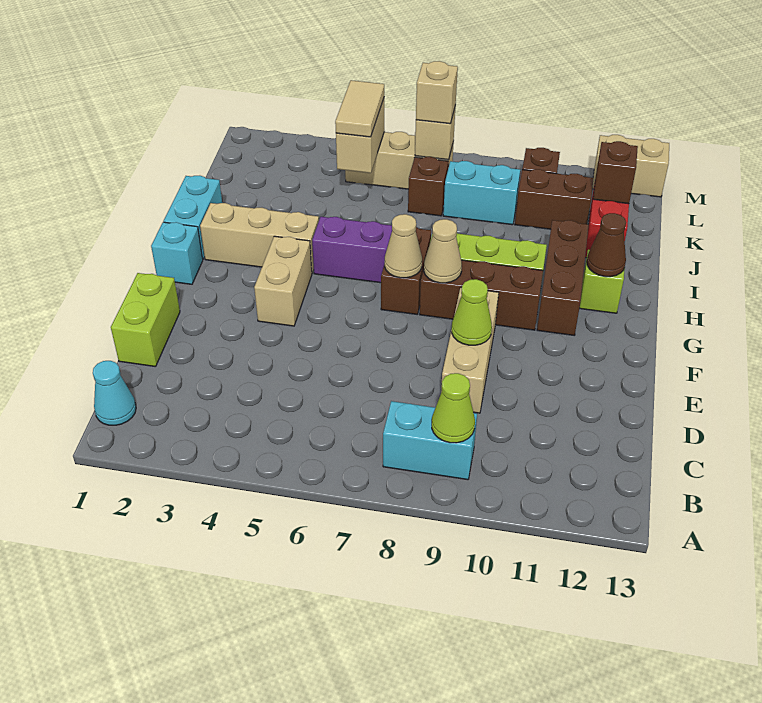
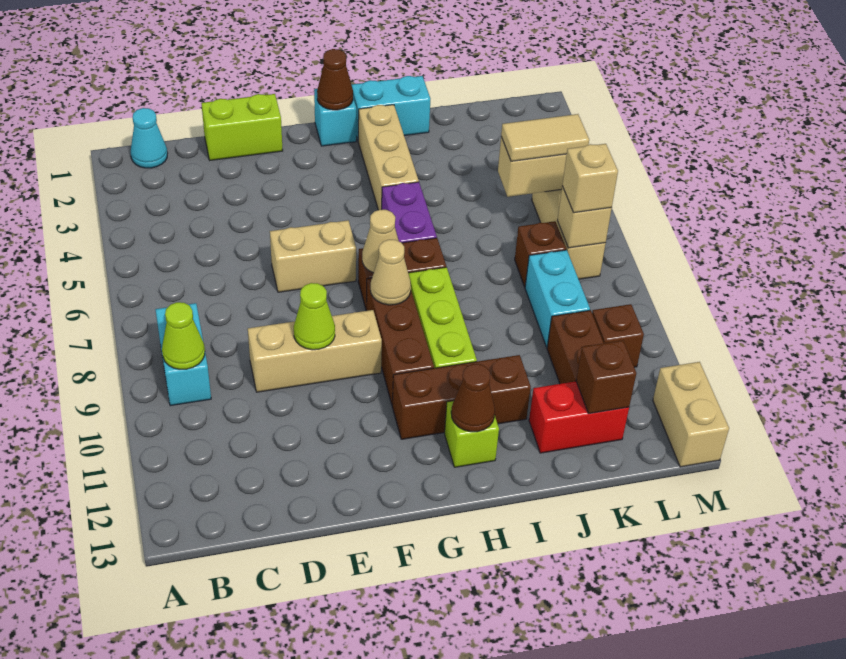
tan 1x2 brick [254,236,312,326] -> tan 1x2 brick moved to [270,220,356,292]
none -> brown 1x1 cone [317,49,353,110]

